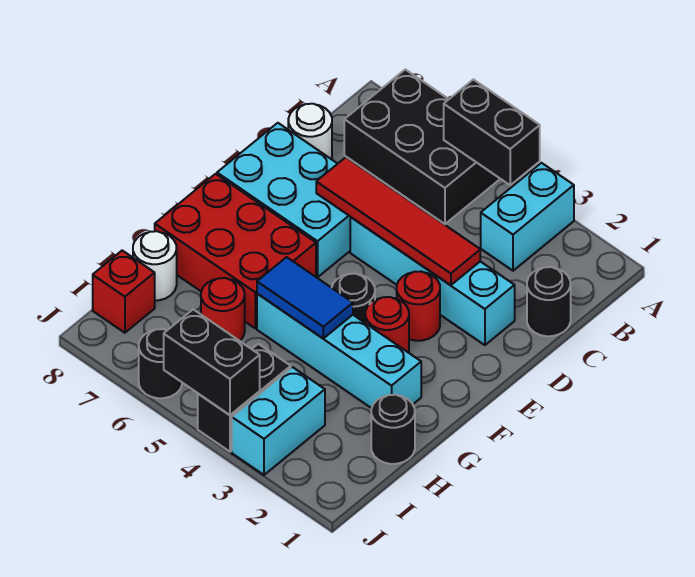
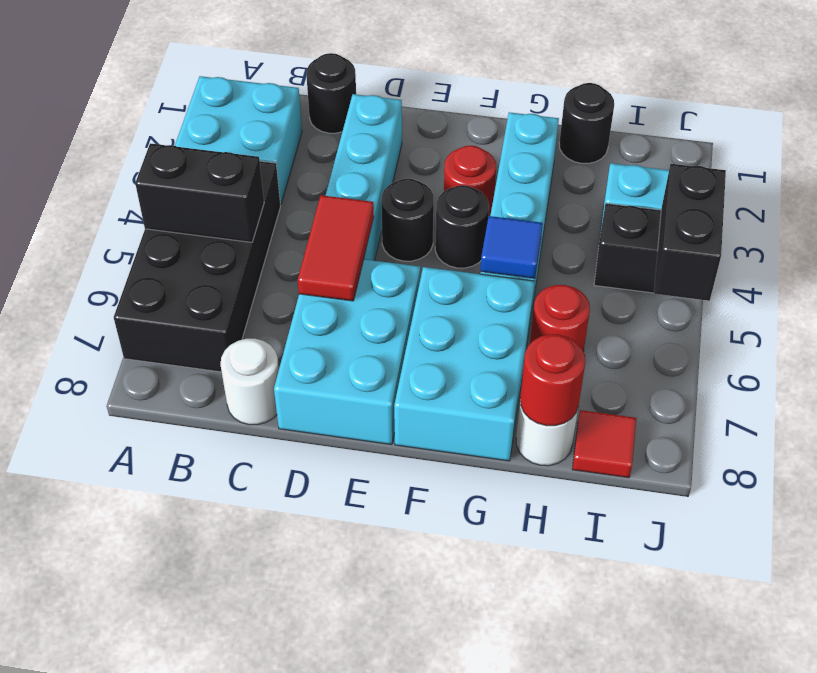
cyan 1x2 brick [481,163,574,271] -> cyan 2x2 brick [175,76,302,204]
black 1x2 brick [444,80,540,185] -> black 1x2 brick turned to [135,143,264,242]
black 2x3 brick [344,70,500,224] -> black 2x4 brick [114,161,281,372]
red 1x4 tile [316,157,480,285] -> red 1x2 tile [298,195,374,301]
red 1x1 round brick [397,272,440,341] -> red 1x1 round brick moved to [520,334,585,426]
red 2x3 brick [155,174,316,328] -> cyan 2x3 brick [394,267,535,461]
blue 1x2 tile [257,257,353,338] -> blue 1x1 tile [480,216,543,278]
red 1x1 brick [93,251,155,333] -> red 1x1 tile [572,410,636,478]
black 1x1 round brick [139,329,182,398] -> black 1x1 round brick moved to [381,179,434,261]

